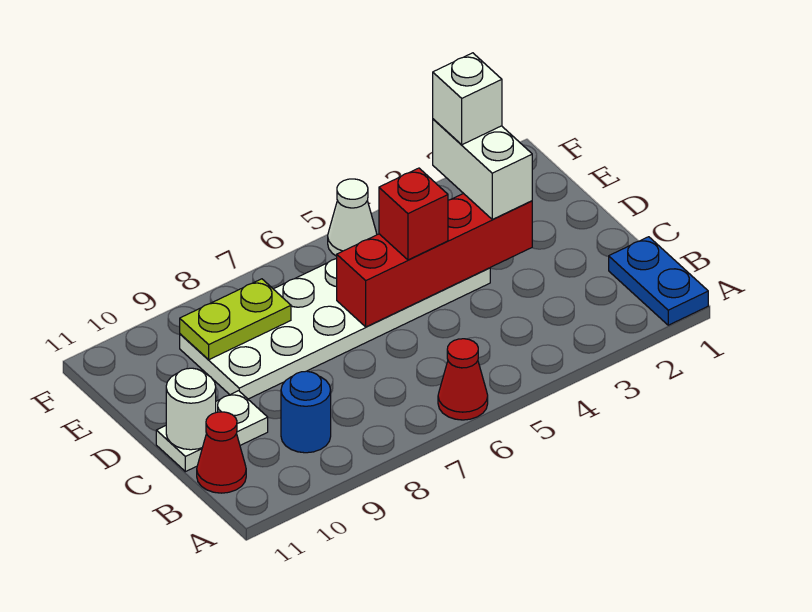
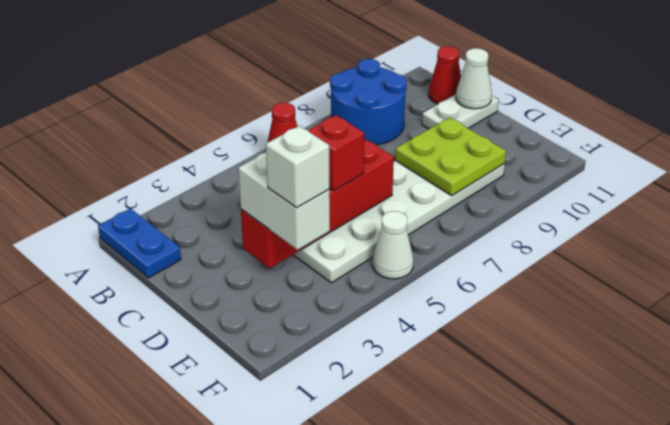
blue 1x1 round brick [281,371,331,453] -> blue 2x2 round brick [330,59,407,145]
white 1x1 round brick [166,368,216,450] -> white 1x1 cone [456,48,492,109]
lime 1x2 plate [180,279,291,360] -> lime 2x2 plate [395,118,506,196]

